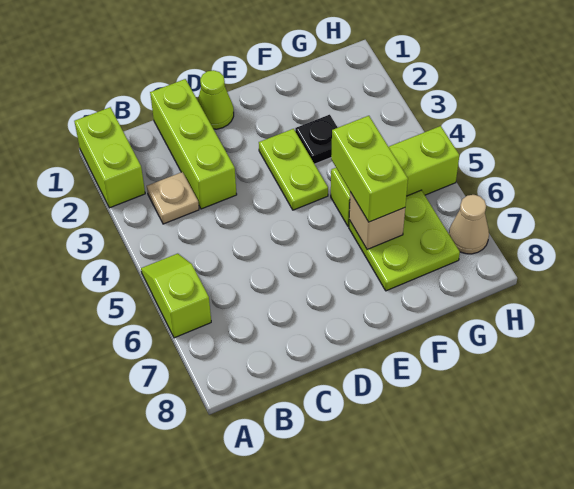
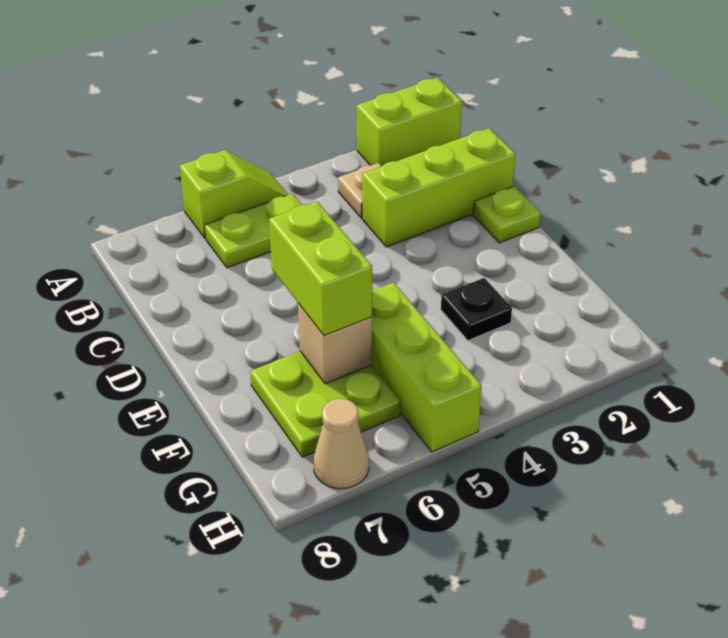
lime 1x1 cone [198,70,234,129] -> lime 1x1 plate [473,186,541,243]
lime 1x2 plate [259,129,328,210] -> lime 1x2 plate moved to [204,194,302,268]
lime 1x2 brick [331,116,408,222] -> lime 1x2 brick turned to [269,201,372,336]

